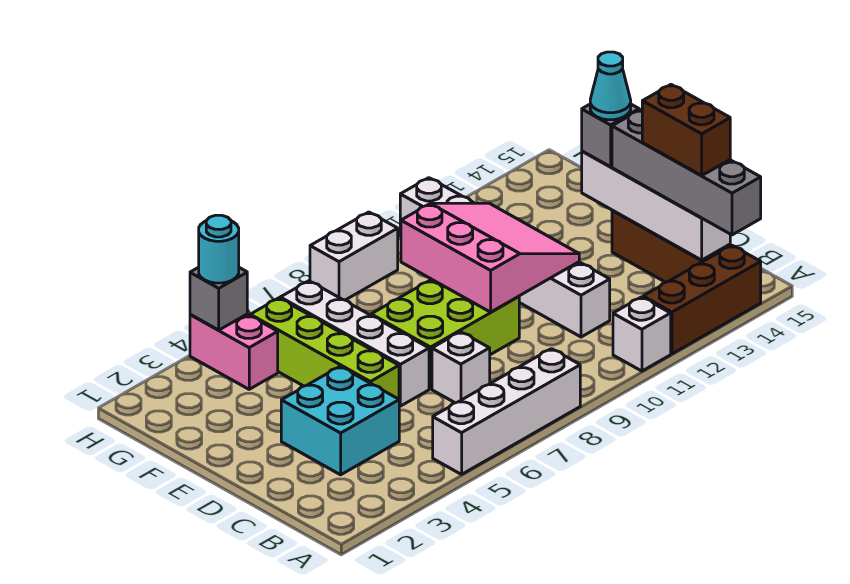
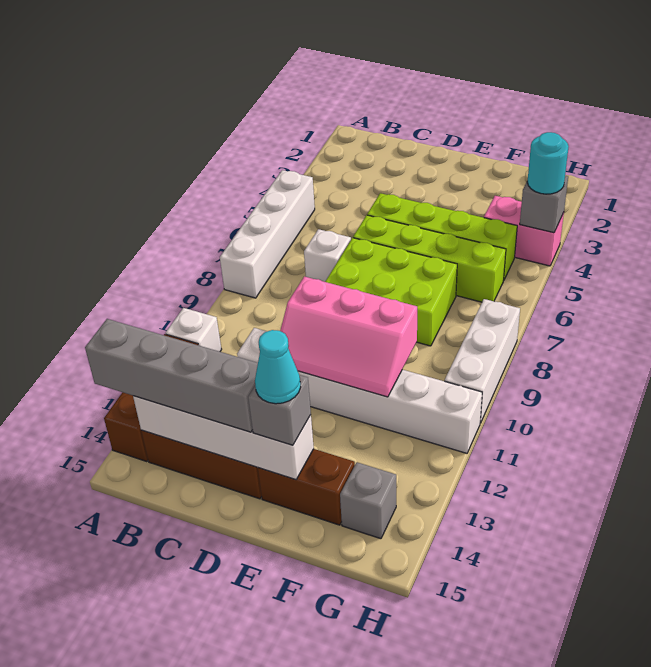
brown 1x2 brick [642,85,730,176] -> brown 1x2 brick moved to [258,449,355,525]
cyan 2x2 brick [281,367,399,475] -> none
white 1x4 brick [280,281,429,406] -> lime 1x4 brick [353,215,506,302]
lime 2x3 brick [371,279,519,389] -> lime 2x3 brick turned to [325,238,457,346]
pink 3x3 slope [401,203,579,312] -> pink 2x3 slope [280,276,417,397]
none -> grey 1x1 brick [340,462,396,539]
white 1x2 brick [310,212,398,300] -> white 1x3 brick [445,299,520,423]

